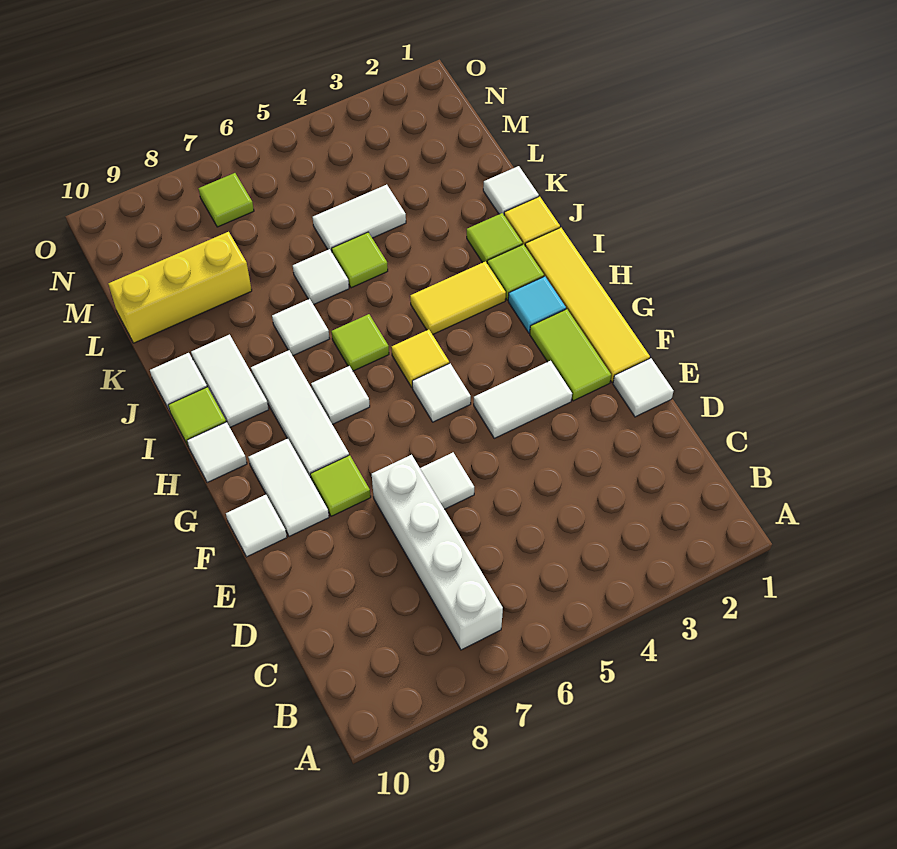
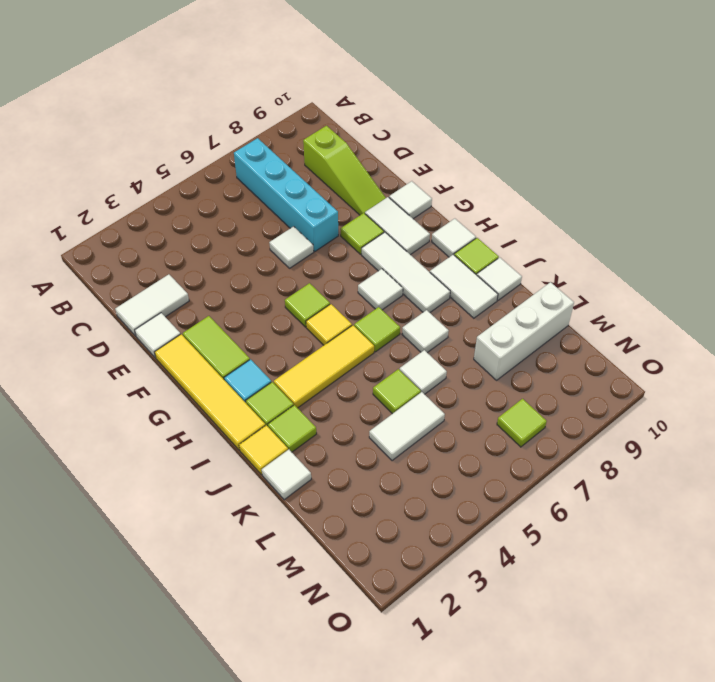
white 1x4 brick [372,455,503,650] -> cyan 1x4 brick [234,138,338,251]
none -> lime 1x3 slope [303,126,386,215]
white 1x2 tile [474,361,572,438] -> white 1x2 tile moved to [115,274,189,336]
white 1x1 tile [412,363,471,422] -> lime 1x1 tile [285,283,330,327]
yellow 1x2 tile [410,262,506,335] -> yellow 1x3 tile [274,325,374,408]
yellow 1x3 brick [108,232,252,343] -> white 1x3 brick [474,282,574,380]

